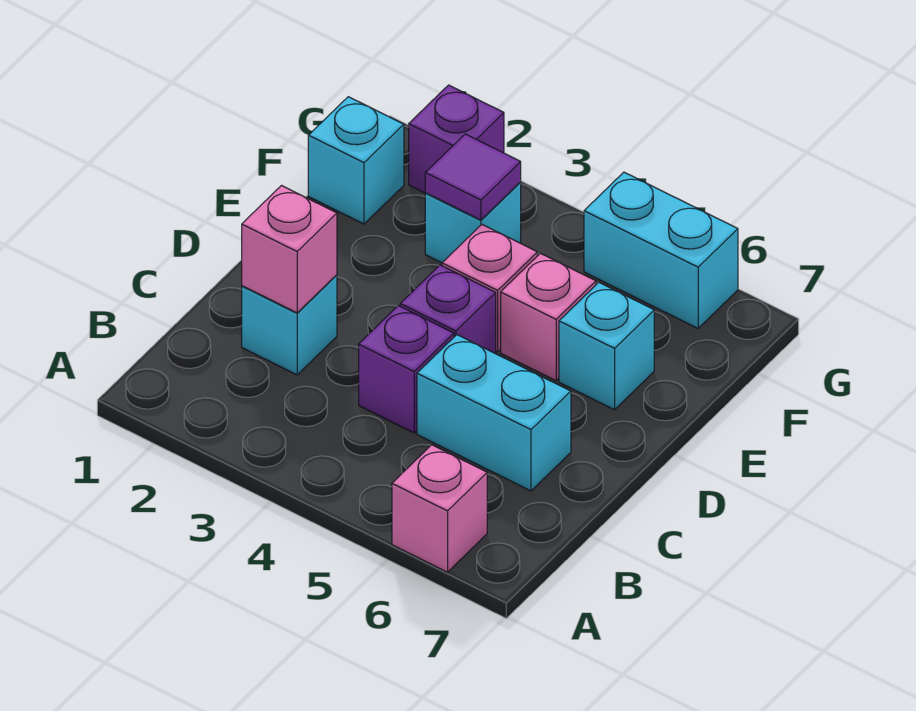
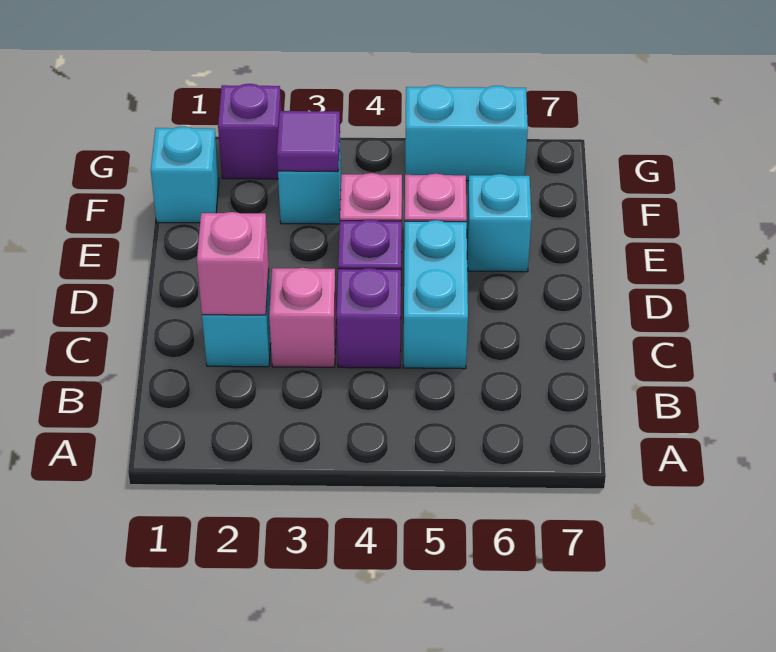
pink 1x1 brick [392,445,487,572] -> pink 1x1 brick moved to [269,268,336,367]
cyan 1x2 brick [417,335,571,491] -> cyan 1x2 brick turned to [403,220,468,369]

